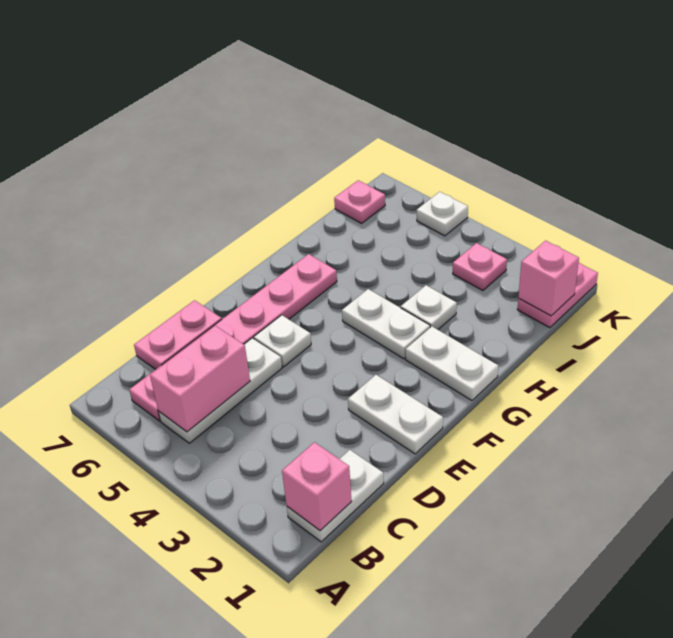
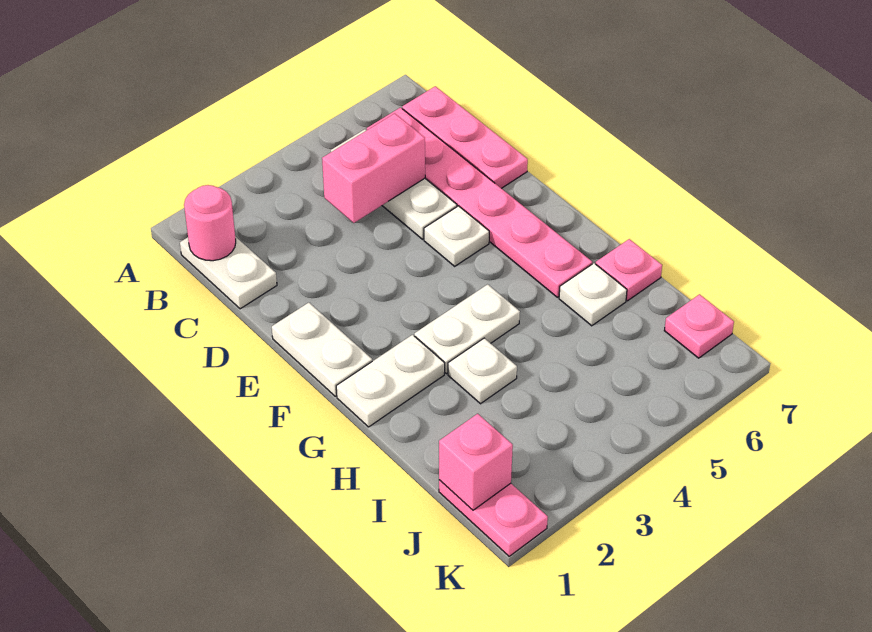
pink 1x1 brick [282,442,352,531] -> pink 1x1 round brick [184,185,236,261]
pink 1x2 brick [150,326,250,432] -> pink 1x2 brick turned to [322,113,425,223]
pink 1x2 plate [134,300,222,369] -> pink 1x3 plate [402,86,528,188]
white 1x2 plate [348,375,443,454] -> white 1x2 plate turned to [272,303,372,396]
pink 1x1 plate [453,243,507,291] -> pink 1x1 plate moved to [596,239,662,301]
white 1x1 plate [417,192,468,236] -> white 1x1 plate moved to [559,263,627,326]

